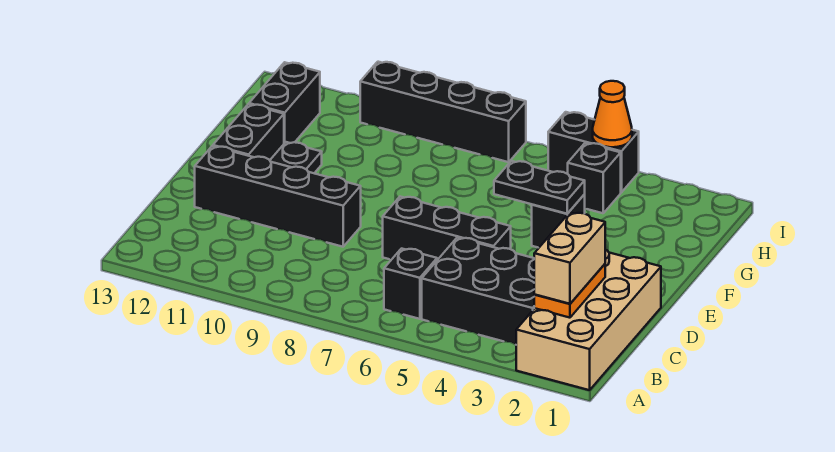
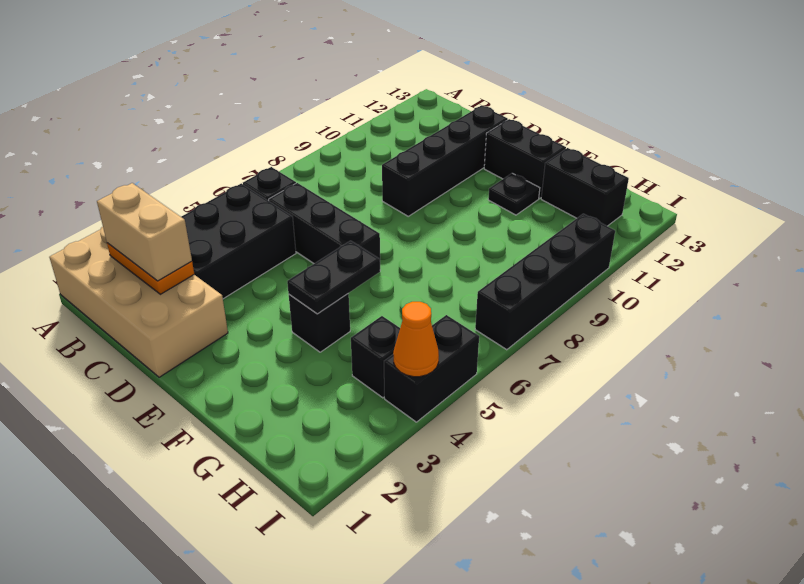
black 1x3 brick [383,197,511,260] -> black 1x3 brick turned to [269,183,380,263]

